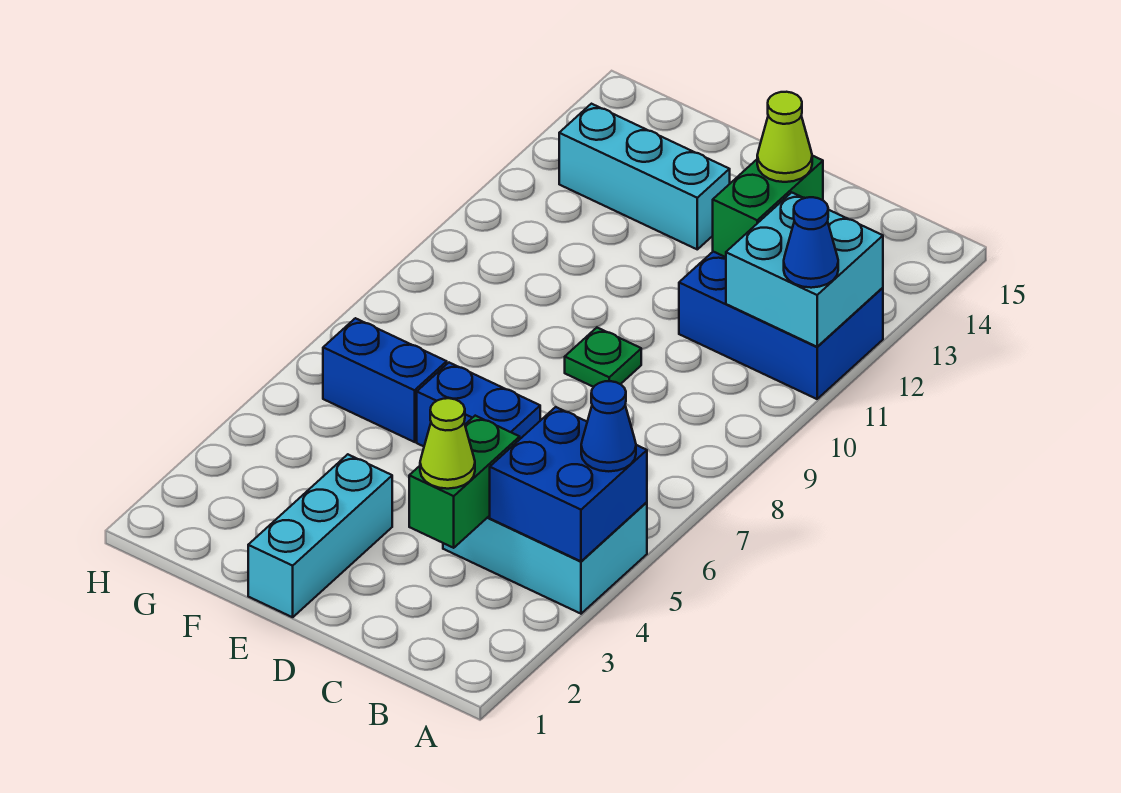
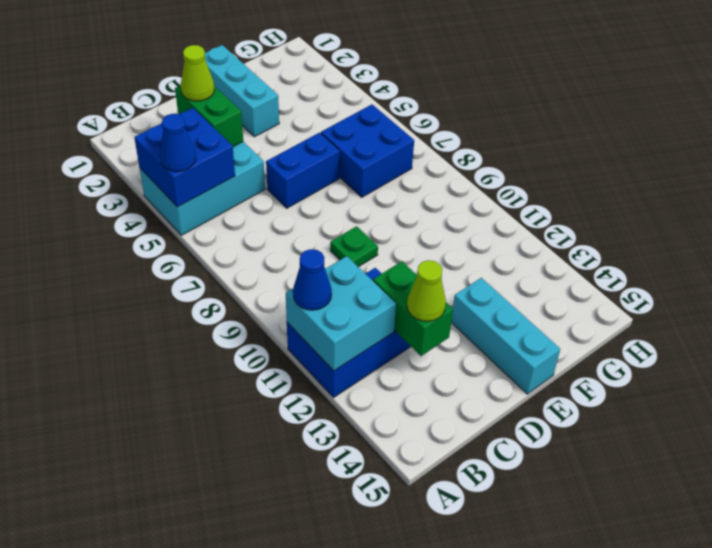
cyan 1x3 brick [559,104,730,249] -> cyan 1x3 brick turned to [451,278,560,394]
blue 1x2 brick [323,318,447,442] -> blue 2x2 brick [321,105,414,197]

